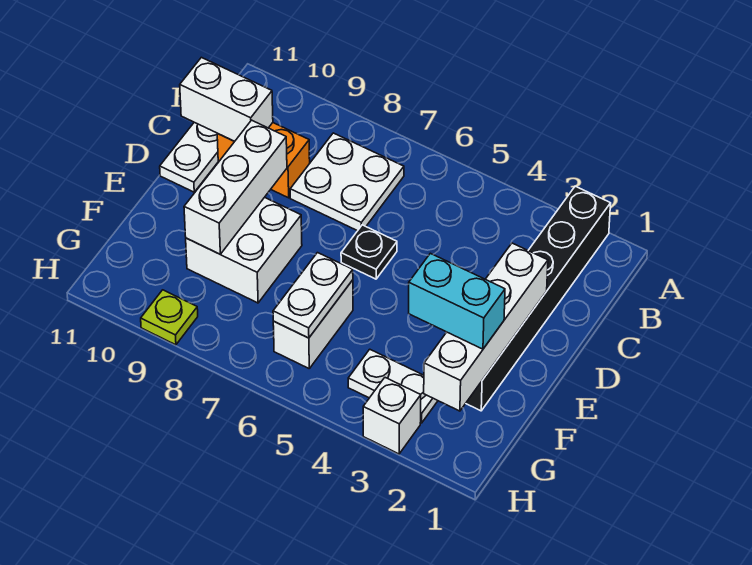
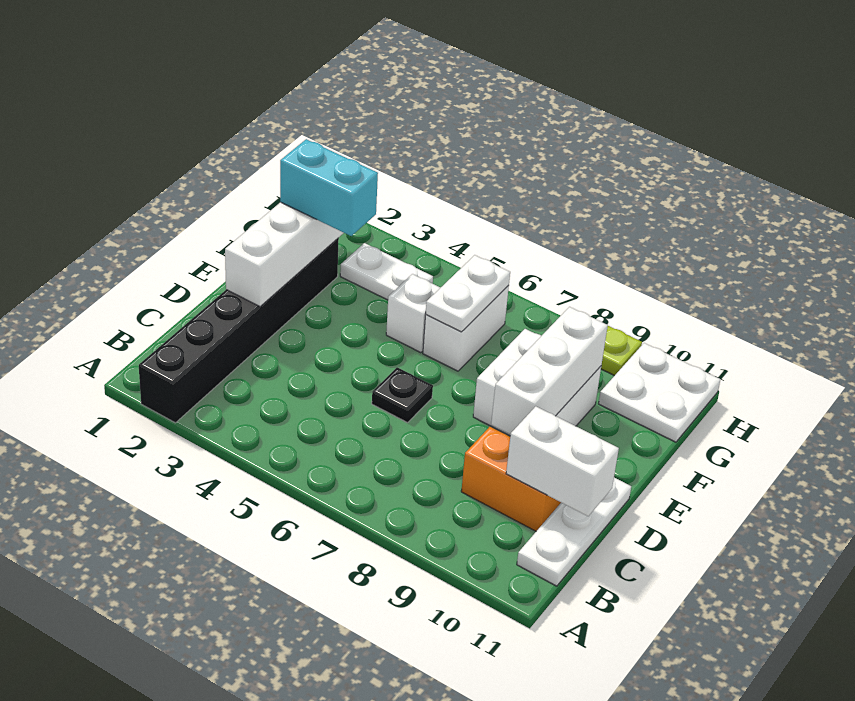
white 2x2 plate [290,133,404,231] -> white 2x2 plate moved to [599,343,721,442]
white 1x1 brick [363,378,421,454] -> white 1x1 brick moved to [386,274,440,353]

